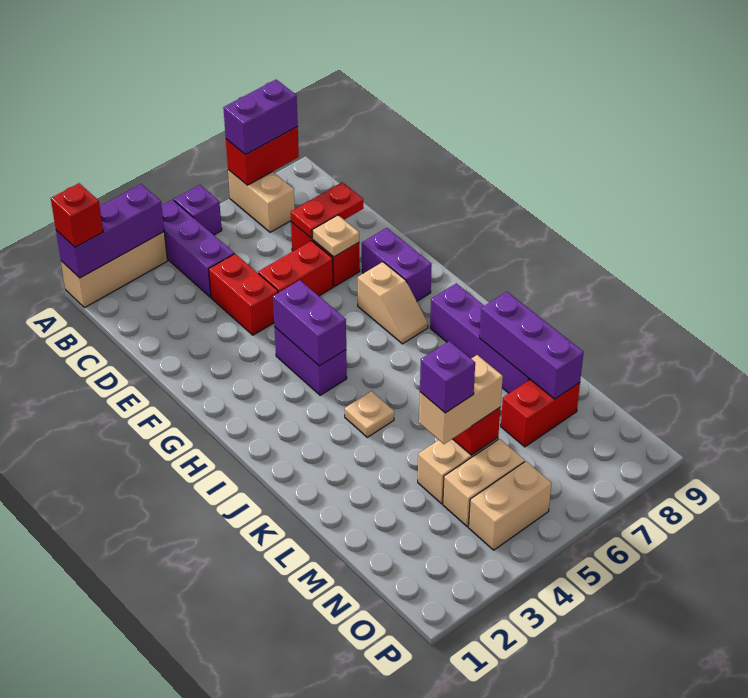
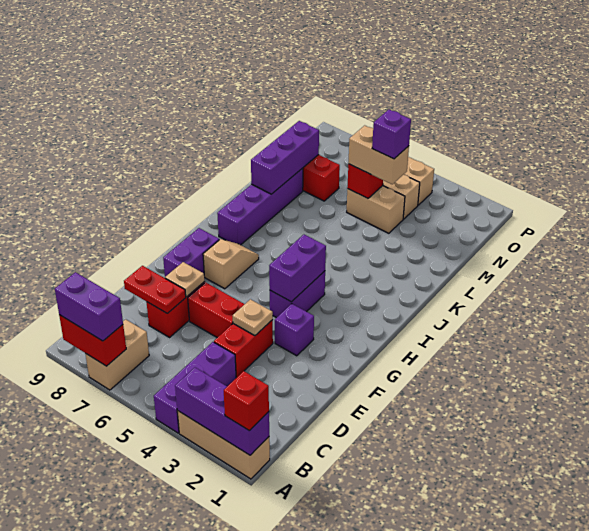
purple 1x1 brick [174,185,222,235] -> purple 1x1 brick moved to [275,304,314,356]
tan 1x1 plate [345,391,394,437] -> tan 1x1 plate moved to [233,299,273,336]

